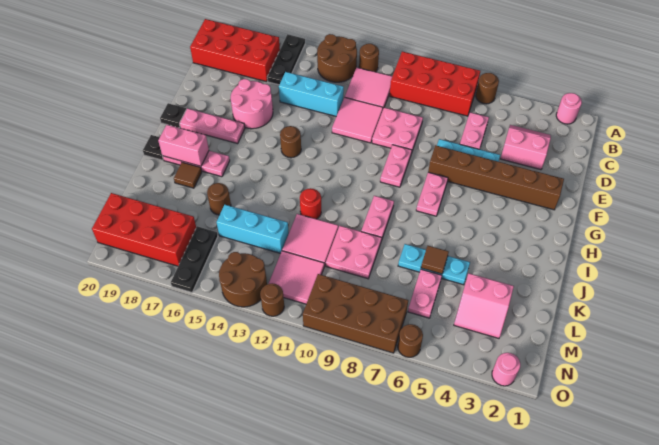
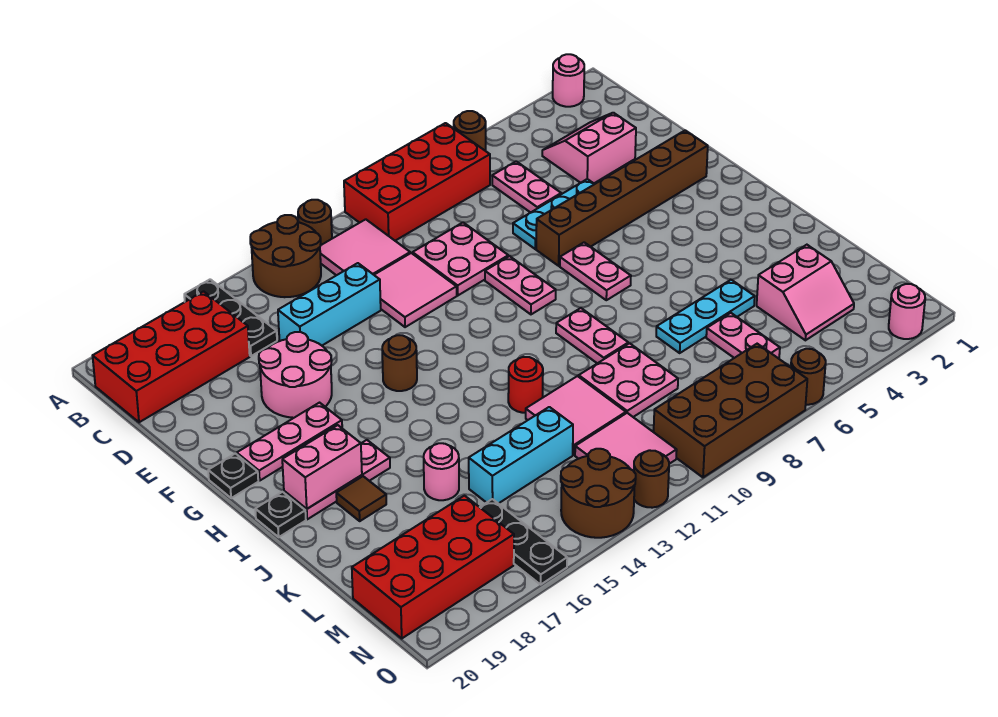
brown 1x1 tile [421,246,449,274] -> none
brown 1x1 round brick [207,183,231,215] -> pink 1x1 round brick [424,443,459,500]

